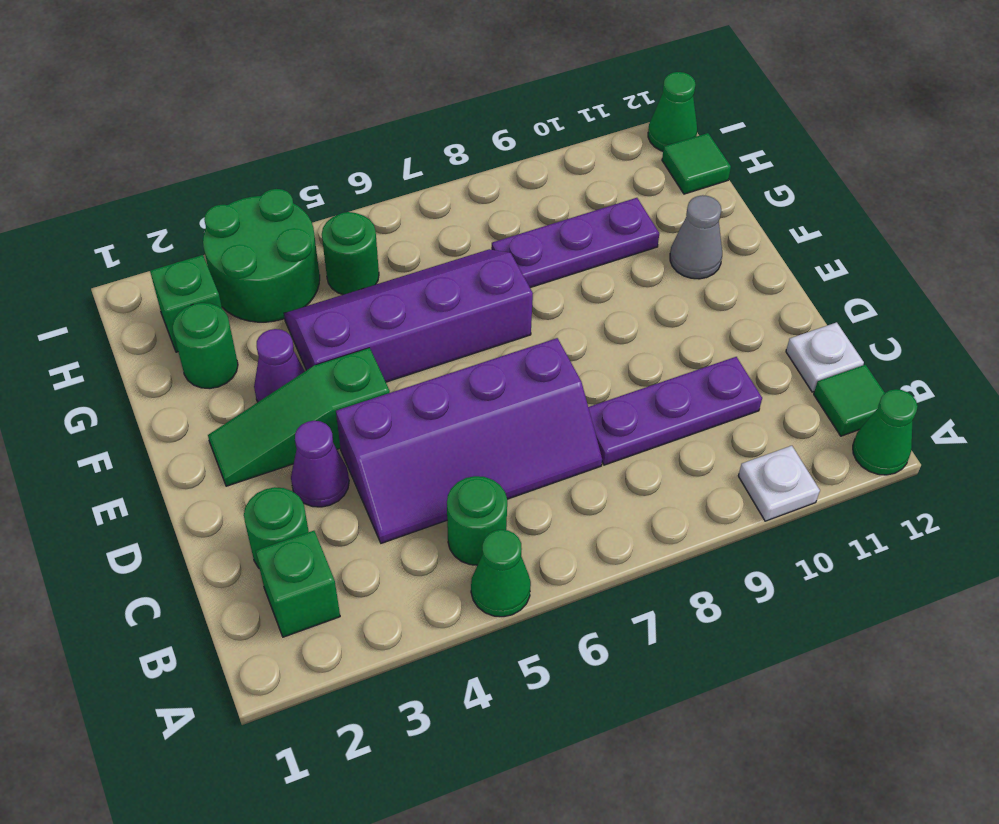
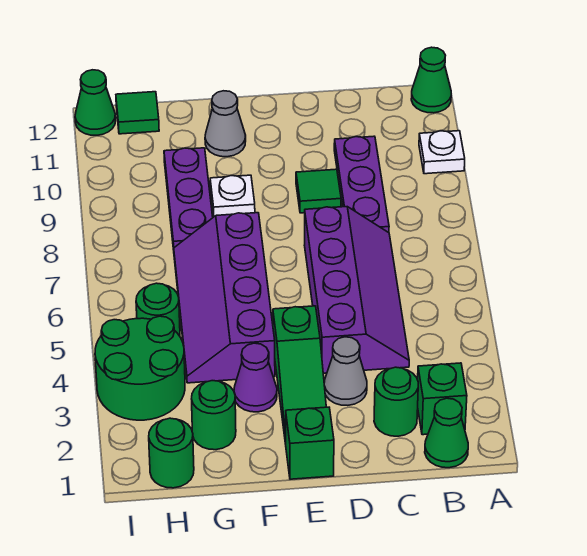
green 1x1 cone [471,530,531,617] -> green 1x1 cone moved to [425,398,468,468]
green 1x1 round brick [447,476,507,565] -> green 1x1 round brick moved to [149,418,194,488]
green 1x1 tile [814,365,885,436] -> green 1x1 tile moved to [296,169,341,213]
white 1x1 plate [786,322,864,392] -> white 1x1 plate moved to [210,175,255,216]
purple 1x1 cone [291,421,349,507] -> grey 1x1 cone [324,337,367,405]
green 1x1 brick [150,255,222,352] -> green 1x1 brick moved to [286,407,334,479]

